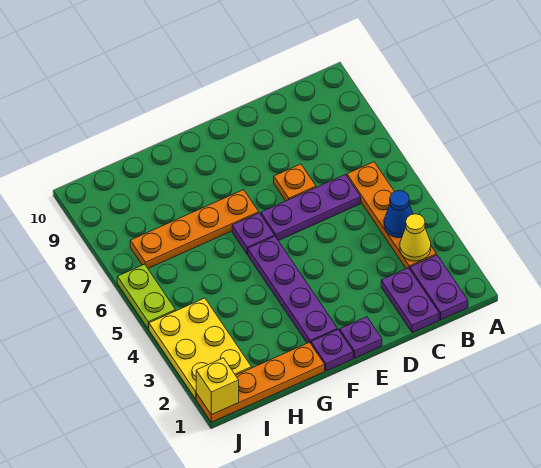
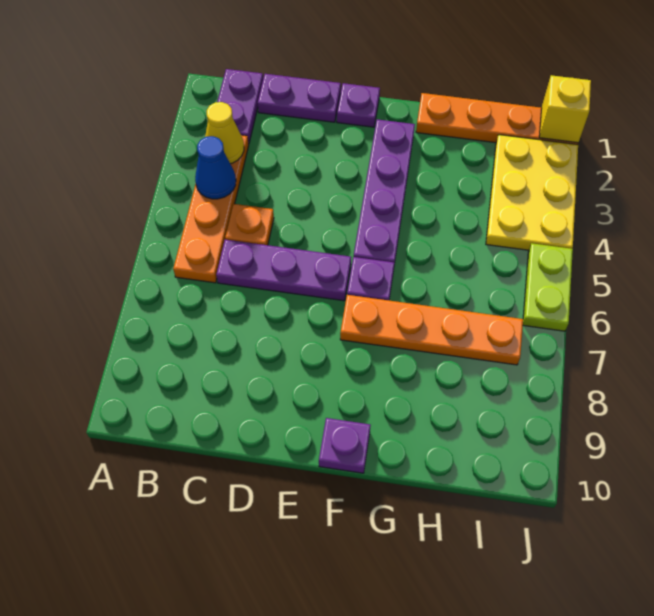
purple 1x2 plate [381,268,439,333] -> purple 1x2 plate turned to [258,74,341,122]
orange 1x1 plate [274,164,316,201] -> orange 1x1 plate moved to [225,204,274,245]
purple 1x1 plate [311,330,353,371] -> purple 1x1 plate moved to [319,418,371,473]

